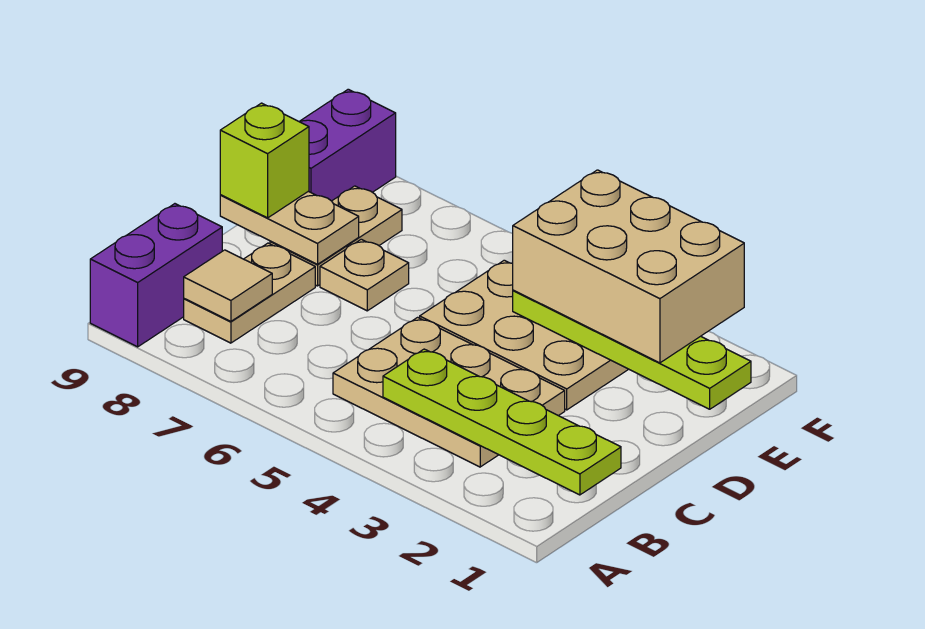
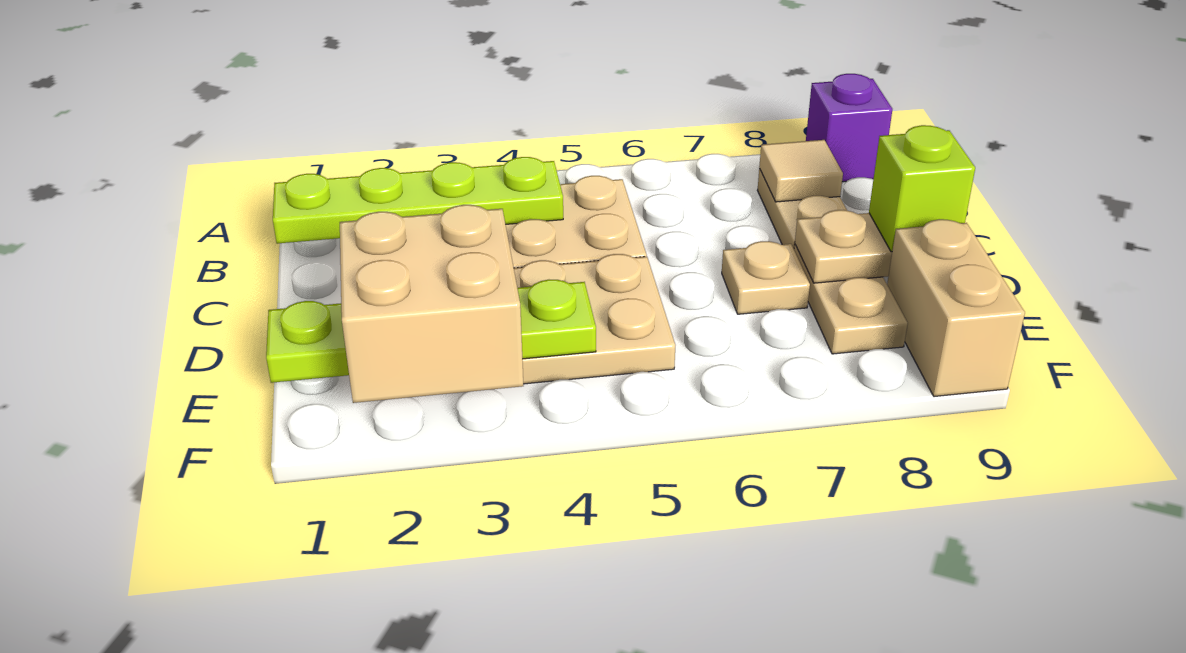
purple 1x2 brick [90,204,222,347] -> purple 1x1 brick [806,74,892,182]
tan 2x3 brick [513,170,744,363] -> tan 2x2 brick [340,205,523,403]
purple 1x2 brick [299,89,396,201] -> tan 1x2 brick [887,219,1025,397]

